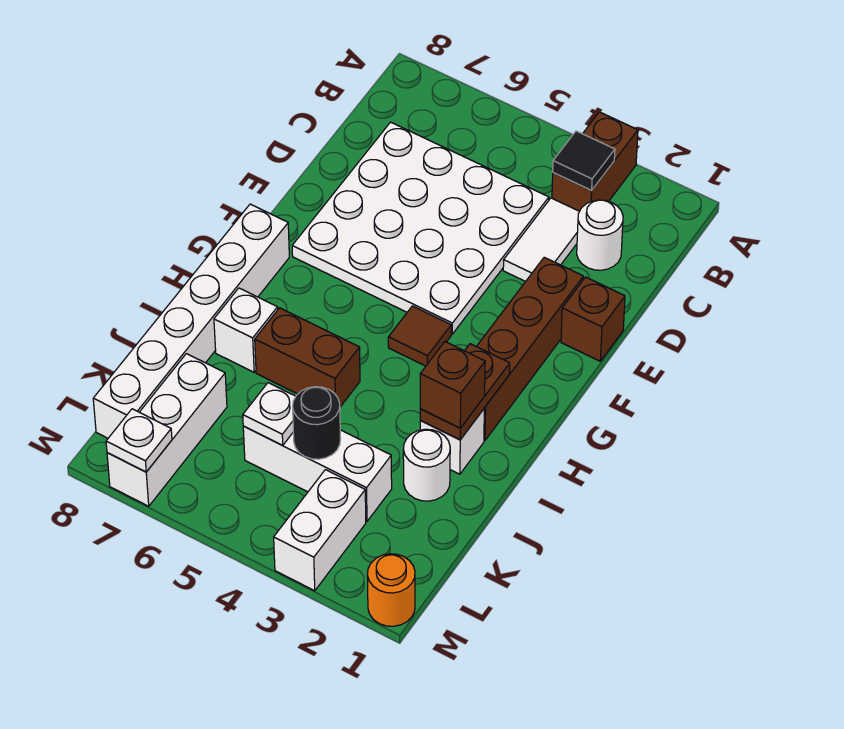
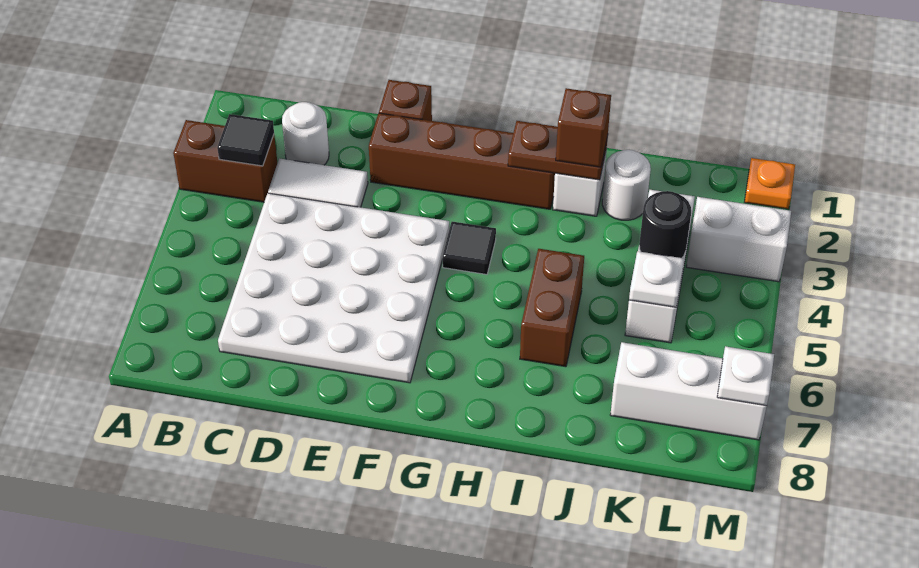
brown 1x1 tile [388,306,451,366] -> black 1x1 tile [443,222,496,274]
white 1x6 brick [93,204,289,438] -> none
white 1x1 brick [214,288,278,372] -> none
orange 1x1 round brick [367,554,415,626] -> orange 1x1 plate [745,158,795,209]

